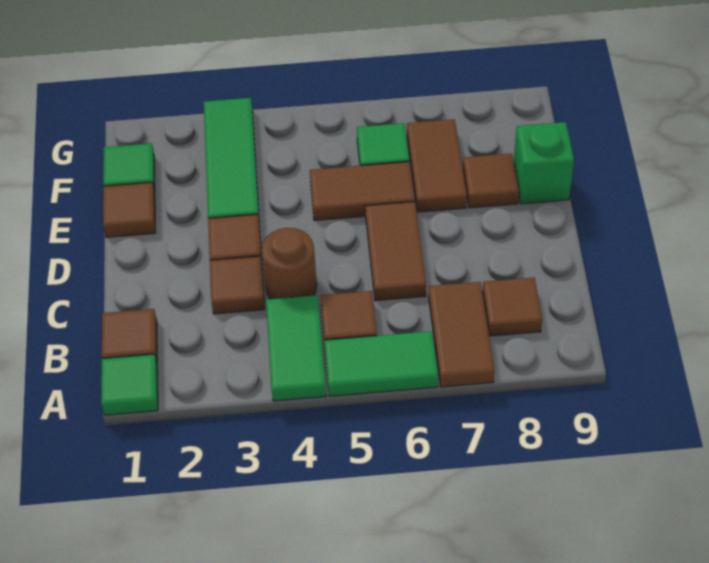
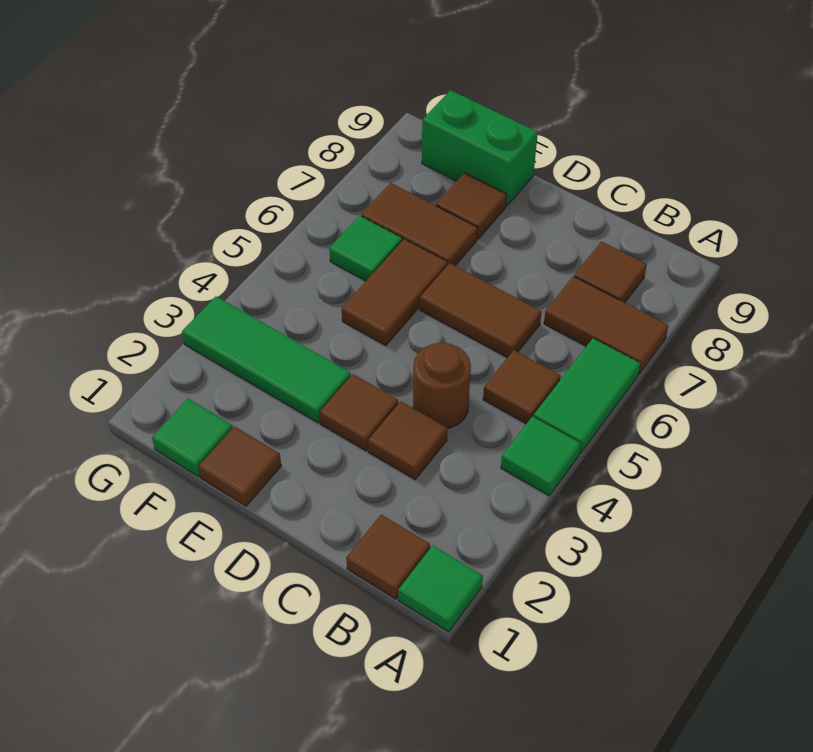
green 1x2 tile [266,295,326,401] -> green 1x1 tile [501,417,581,495]
green 1x1 brick [514,122,574,204] -> green 1x2 brick [422,90,538,206]

